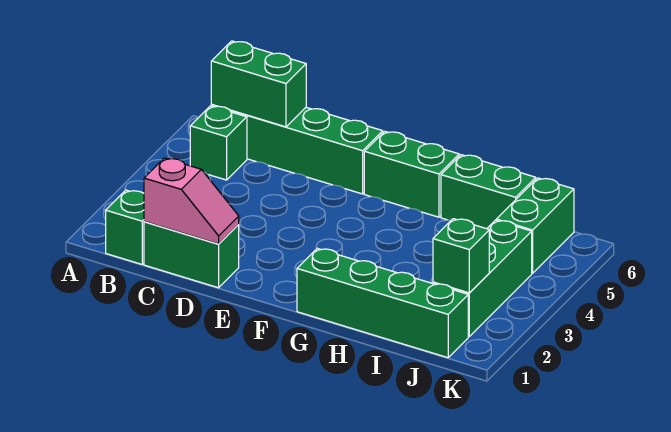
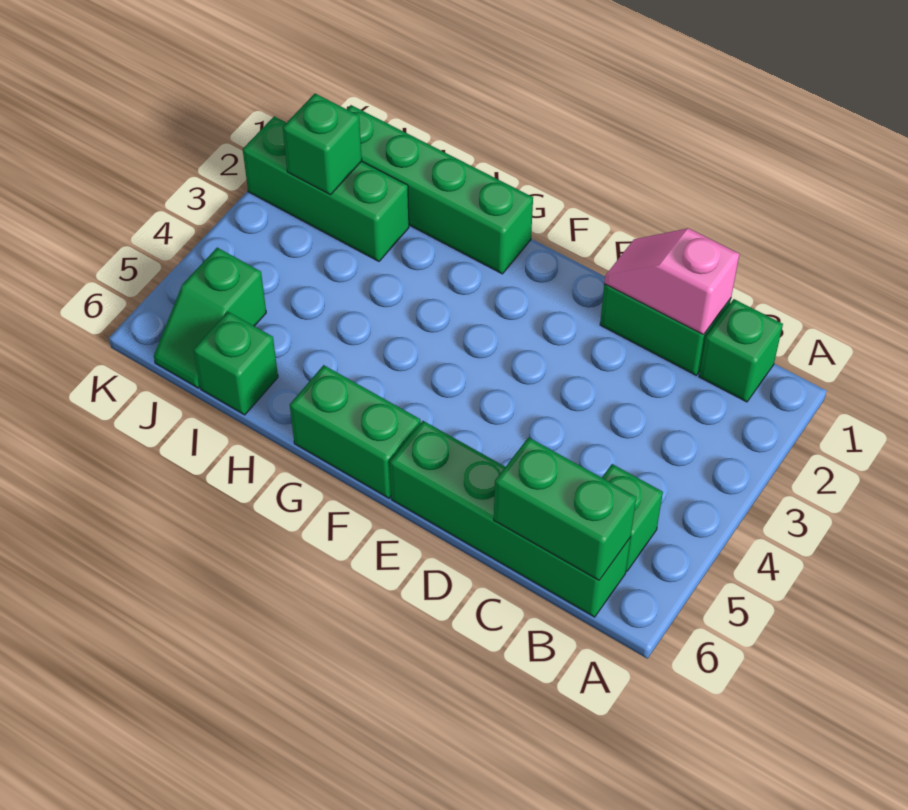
green 1x2 brick [441,155,536,229] -> green 1x1 brick [193,312,278,415]
green 1x3 brick [433,220,532,336] -> green 1x3 brick turned to [243,116,409,261]
green 1x2 brick [496,178,574,273] -> green 1x2 slope [154,248,266,388]

